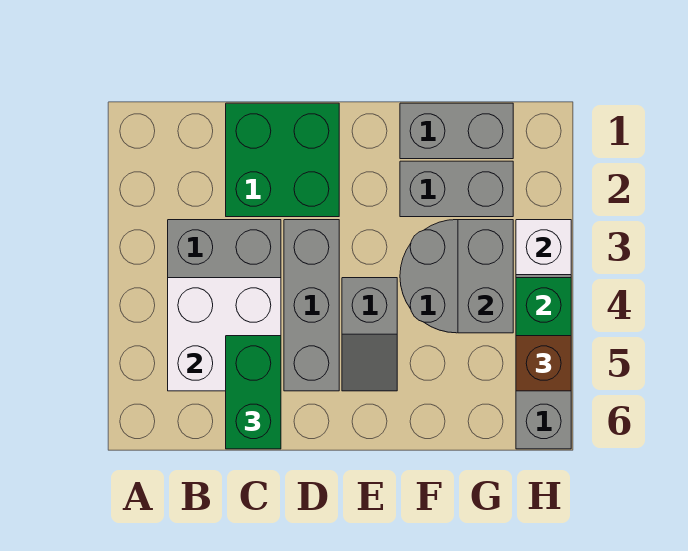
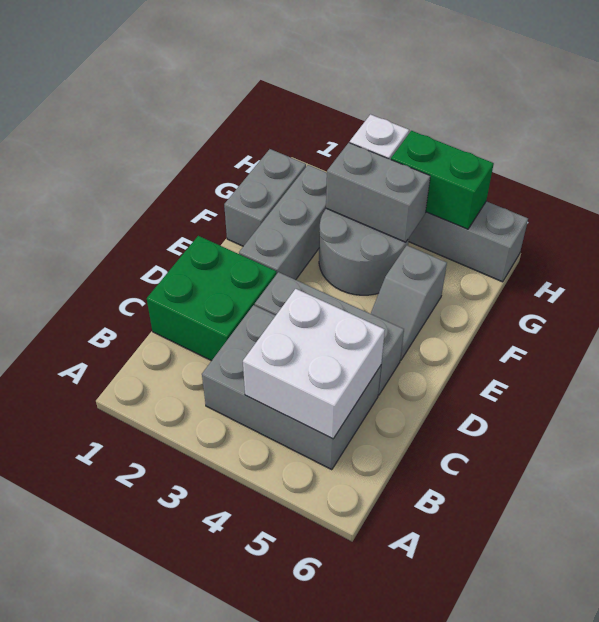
green 1x2 brick [226,336,281,449] -> none
grey 1x2 slope [342,278,397,391] -> grey 1x2 slope turned to [371,246,447,360]
grey 1x2 brick [400,161,513,217] -> grey 1x3 brick [239,165,327,280]
brown 1x1 brick [516,336,571,391] -> none

